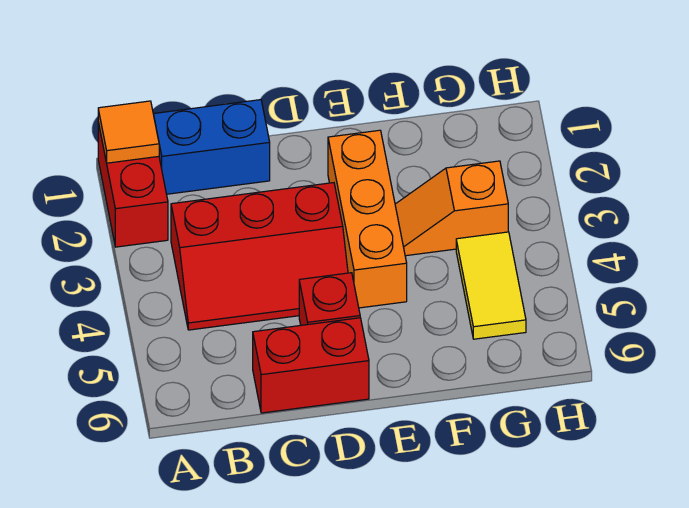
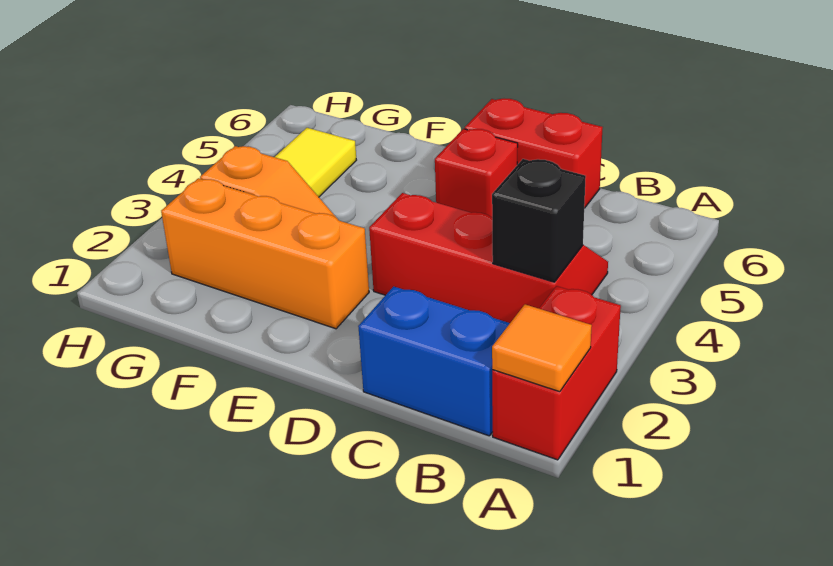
none -> black 1x1 brick [492,159,586,282]
orange 1x3 brick [328,130,407,308] -> orange 1x3 brick turned to [161,178,369,329]

